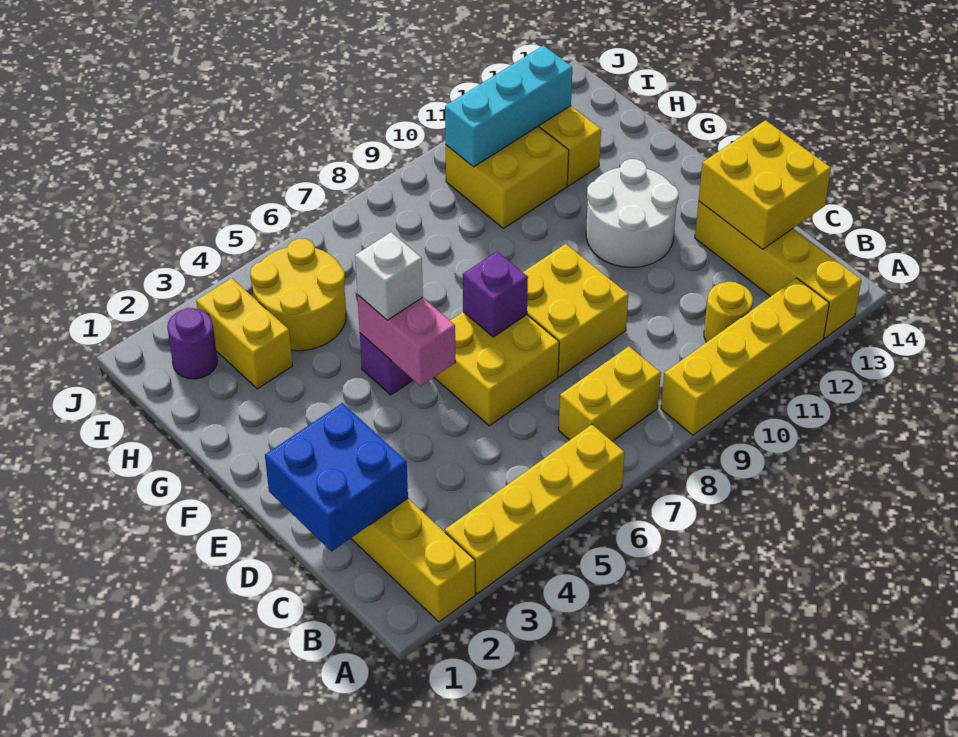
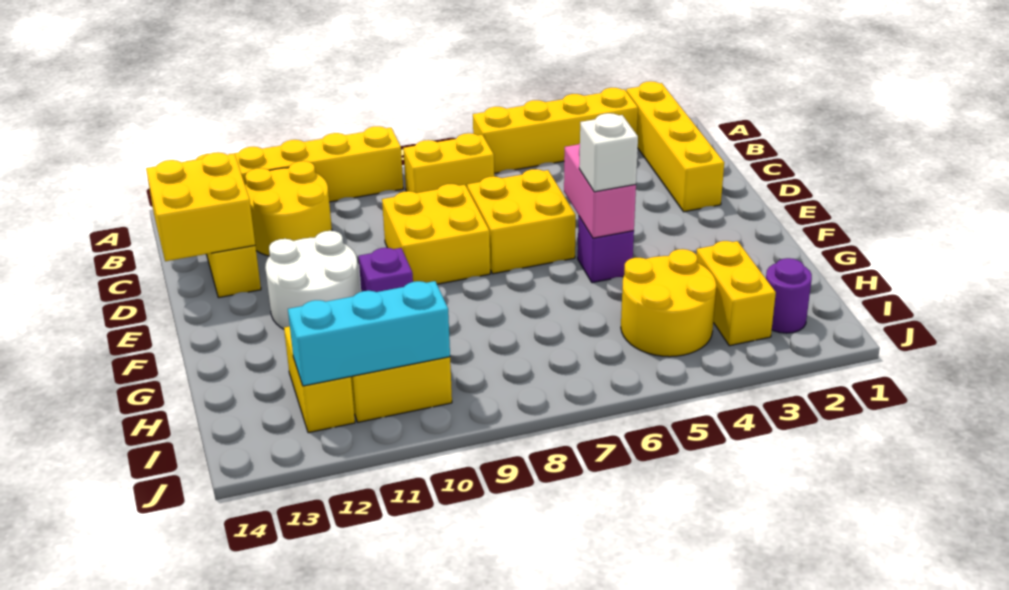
yellow 1x1 round brick [704,282,753,342] -> yellow 2x2 round brick [245,161,332,256]
blue 2x2 brick [265,403,408,552] -> none
purple 1x1 brick [463,252,528,337] -> purple 1x1 brick moved to [359,248,413,292]

